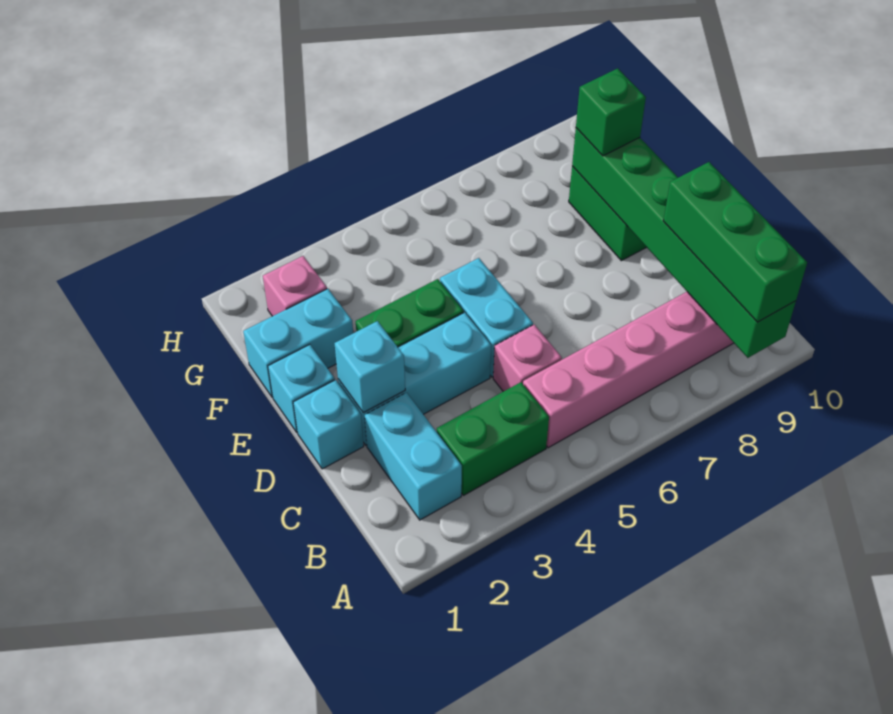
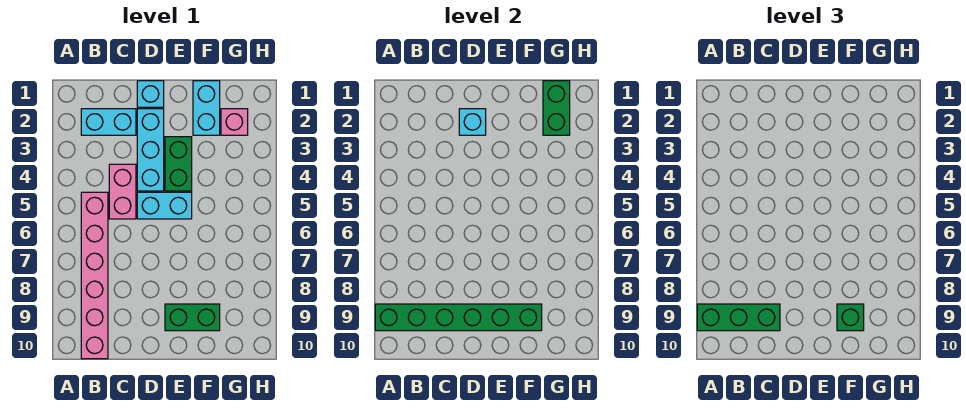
green 1x2 brick [437,382,549,495] -> green 1x2 brick moved to [543,81,570,135]
pink 1x1 brick [493,325,562,392] -> pink 1x2 brick [109,164,136,219]
cyan 1x1 brick [268,345,335,432] -> none

